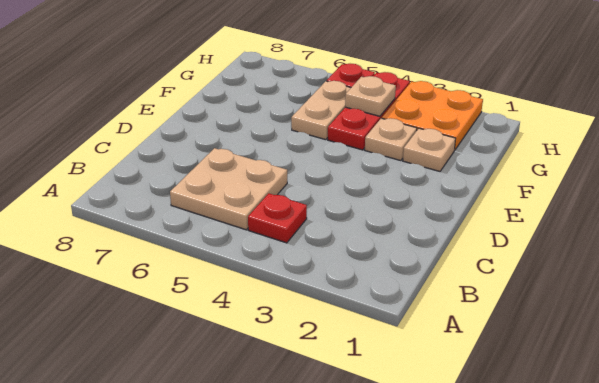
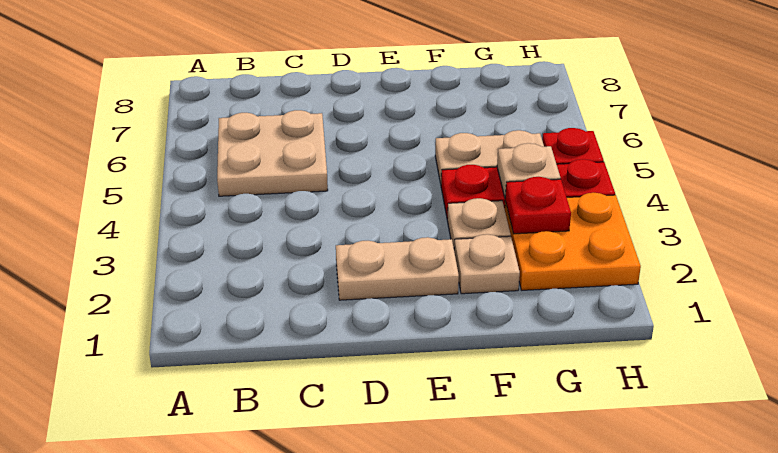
red 1x1 plate [248,193,307,243] -> red 1x1 plate moved to [505,177,571,234]
none -> tan 1x2 plate [336,237,459,300]

